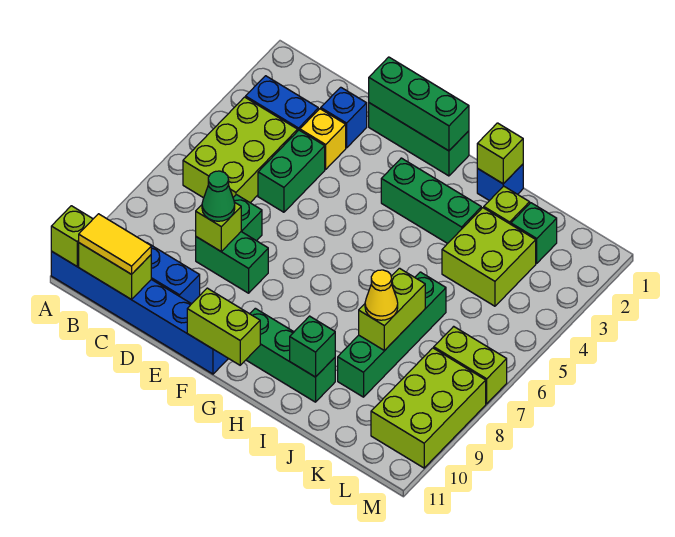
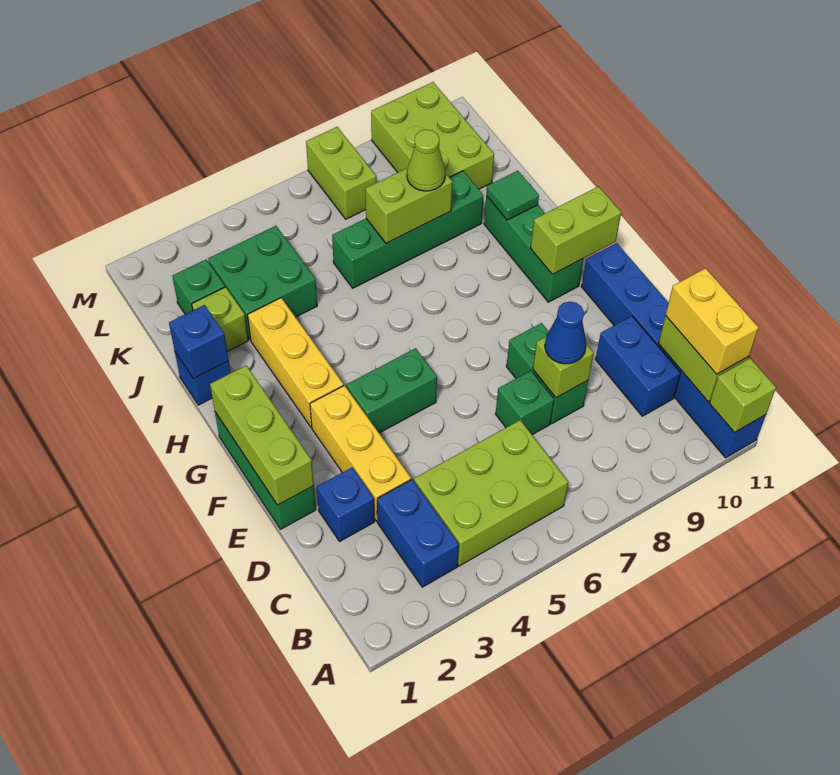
yellow 1x2 tile [79,214,151,274] -> yellow 1x2 brick [666,268,759,374]
yellow 1x1 brick [300,109,346,169] -> yellow 1x3 brick [310,386,411,521]
green 1x2 brick [258,130,325,212] -> green 1x2 brick moved to [346,348,437,433]
green 1x1 cone [202,171,235,221] -> blue 1x1 cone [545,302,586,364]
green 1x3 brick [369,57,469,151] -> lime 1x3 brick [210,366,314,505]
lime 1x2 brick [187,288,260,365] -> lime 1x2 brick turned to [531,186,621,274]
green 1x3 brick [381,158,481,244] -> yellow 1x3 brick [248,298,344,427]
lime 1x1 brick [477,123,523,184] -> blue 1x1 brick [169,305,229,379]
green 1x1 brick [290,316,335,377] -> green 1x1 tile [486,171,539,220]
lime 2x2 brick [442,208,536,306] -> green 2x2 brick [208,226,317,340]
yellow 1x1 cone [365,270,398,320] -> lime 1x1 cone [407,130,445,191]
lime 2x3 brick [371,348,486,468] -> lime 2x3 brick turned to [371,82,494,189]

